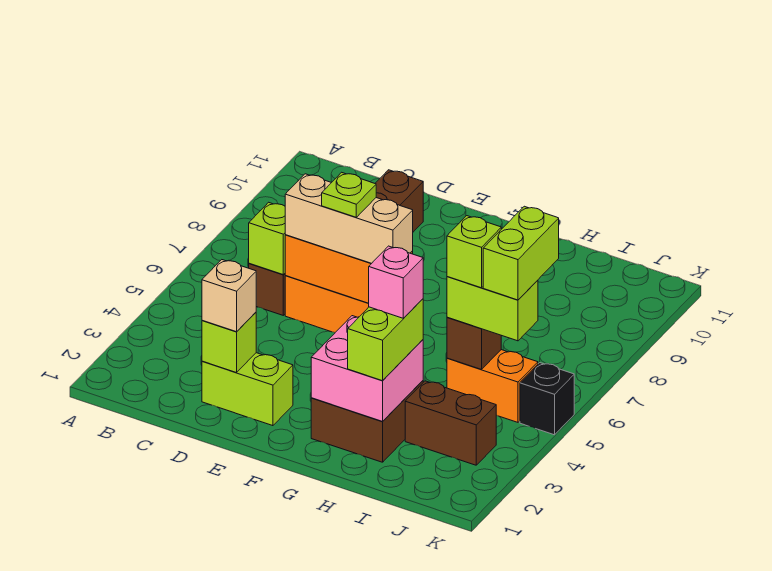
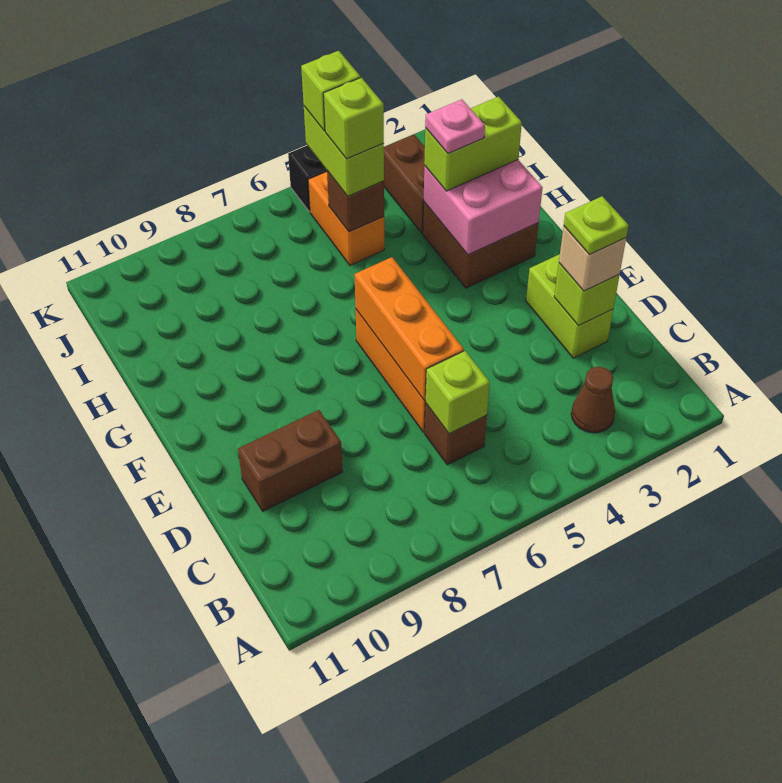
none -> brown 1x1 cone [571,367,615,433]
tan 1x3 brick [285,174,413,263] -> none
lime 1x1 plate [322,172,376,217] -> lime 1x1 plate moved to [564,196,629,255]
pink 1x1 brick [368,246,423,318] -> pink 1x1 plate [425,99,485,154]
lime 1x2 brick [483,206,559,300] -> lime 1x1 brick [301,51,360,131]

